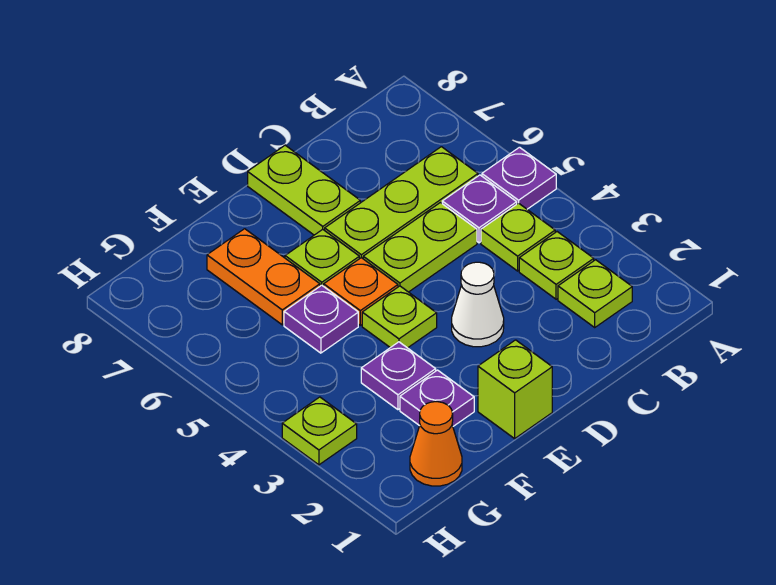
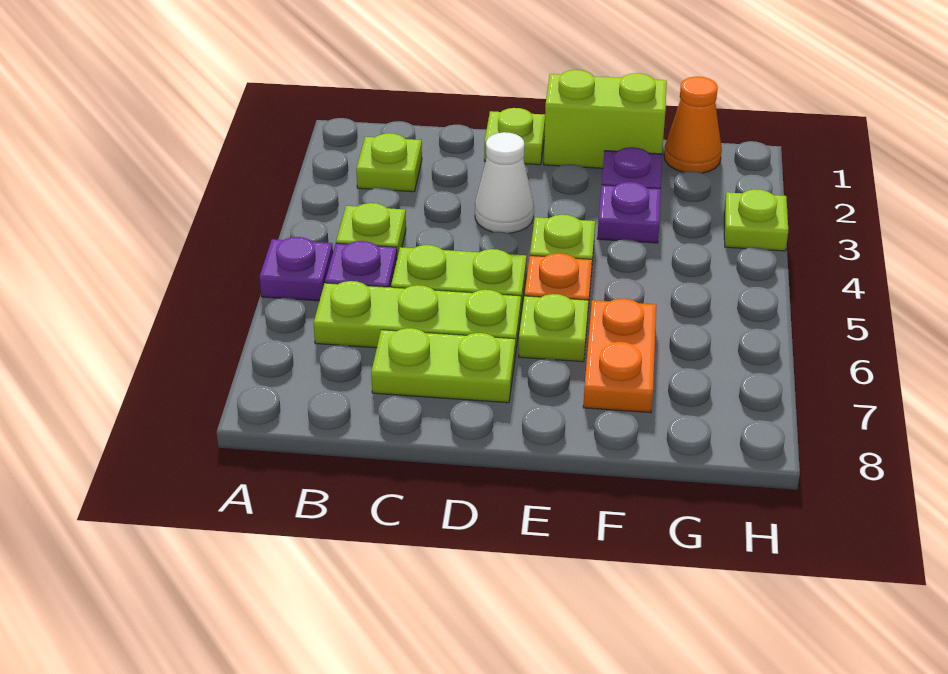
lime 1x1 plate [519,232,594,299] -> lime 1x1 plate moved to [484,108,545,165]
lime 1x2 plate [248,145,360,235] -> lime 1x2 plate turned to [371,328,515,403]
lime 1x1 brick [478,340,552,439] -> lime 1x2 brick [544,70,667,168]
purple 1x1 plate [284,285,358,353] -> none

